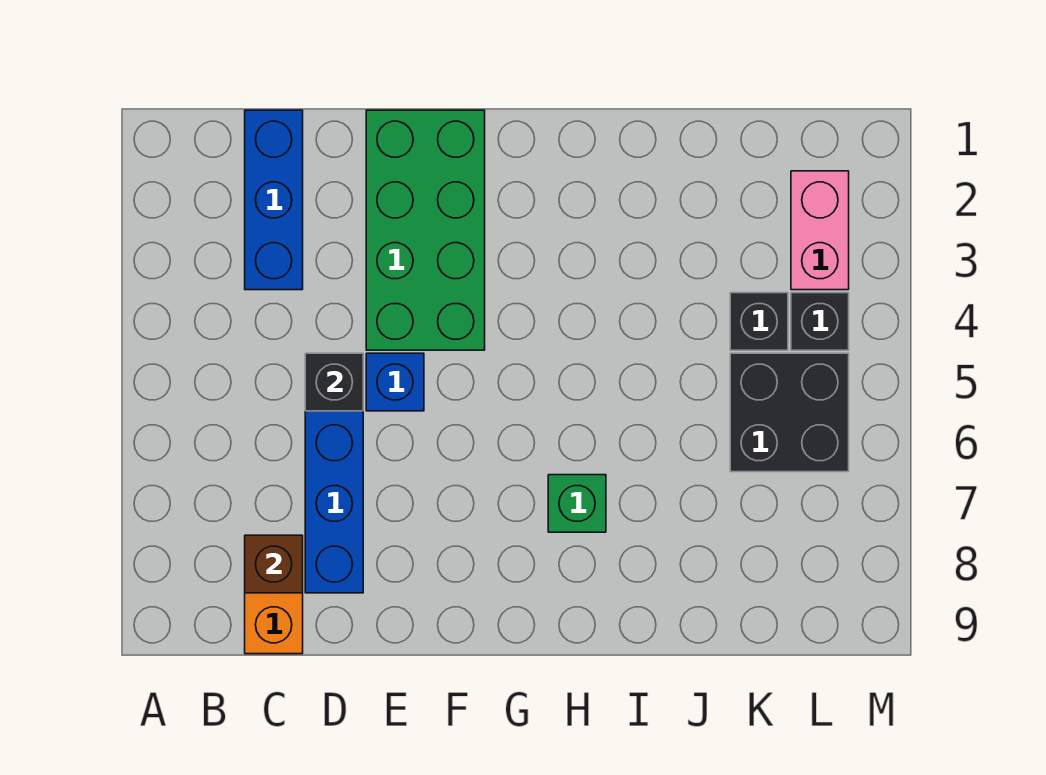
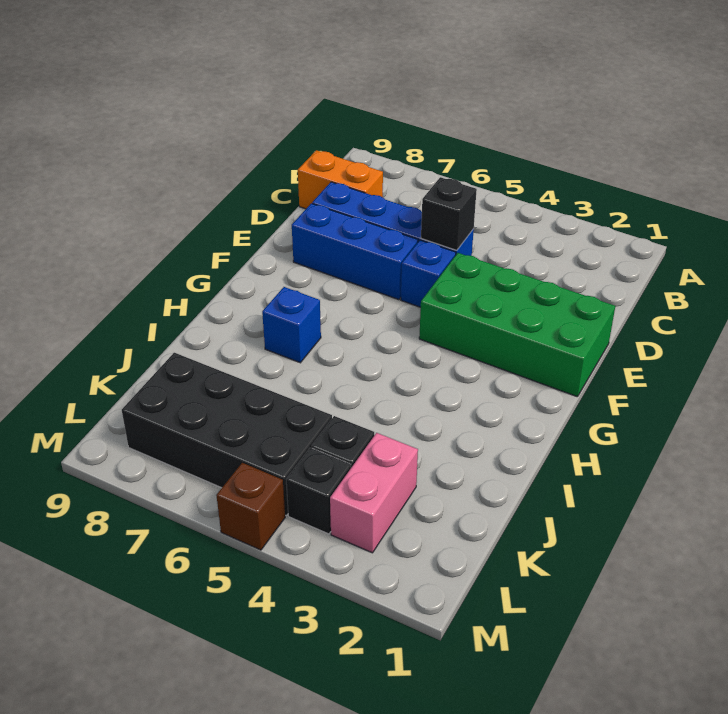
blue 1x3 brick [245,110,303,290] -> blue 1x3 brick moved to [292,203,418,300]
brown 1x1 brick [245,535,303,593] -> brown 1x1 brick moved to [216,463,285,550]
green 1x1 brick [548,475,606,532] -> blue 1x1 brick [262,287,321,363]
black 2x2 brick [730,353,849,472] -> black 2x4 brick [122,353,332,516]
pink 1x2 brick [791,171,849,290] -> pink 1x2 brick turned to [330,433,418,553]

